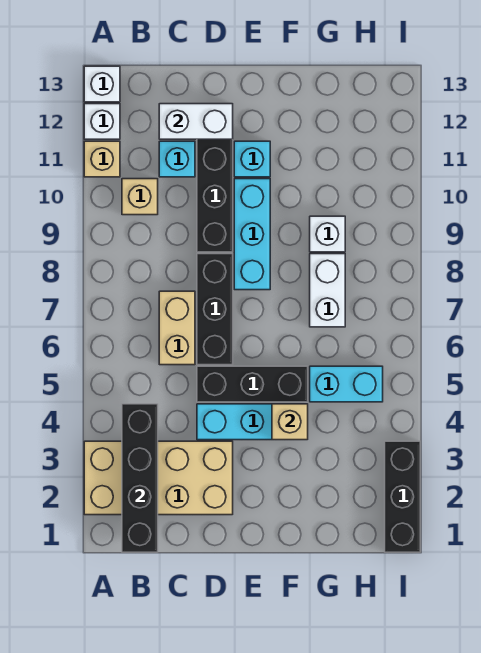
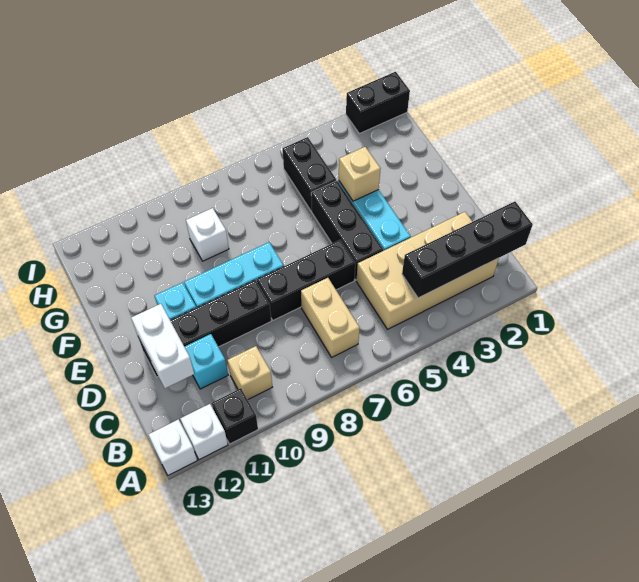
tan 2x4 brick [84,441,233,515] -> tan 2x4 brick turned to [356,212,499,329]
tan 1x1 brick [84,141,120,177] -> black 1x1 brick [212,388,258,444]
tan 1x2 brick [159,291,195,365] -> tan 1x2 brick turned to [301,278,360,357]
cyan 1x2 brick [310,366,383,402] -> black 1x2 brick [283,137,336,211]
white 1x2 brick [310,254,345,327] -> none
black 1x3 brick [385,441,420,552] -> black 1x2 brick [346,72,410,134]

